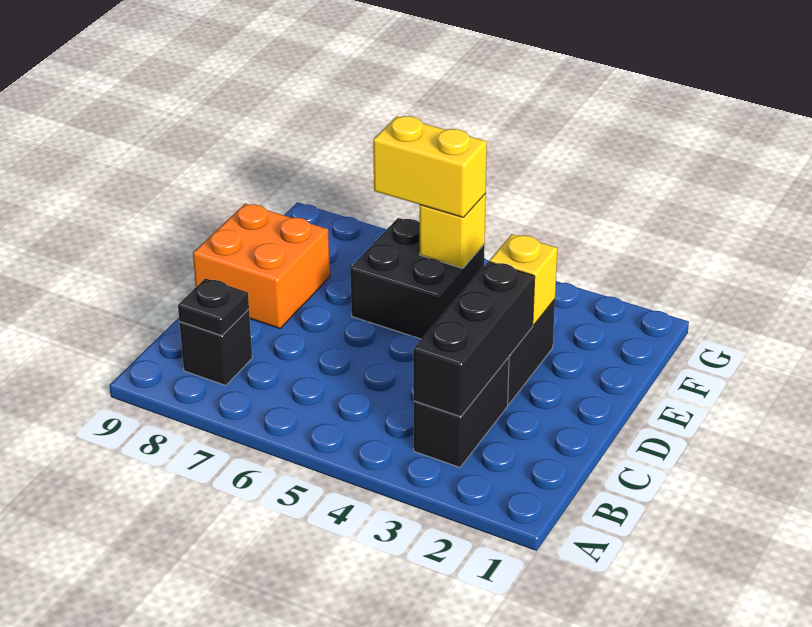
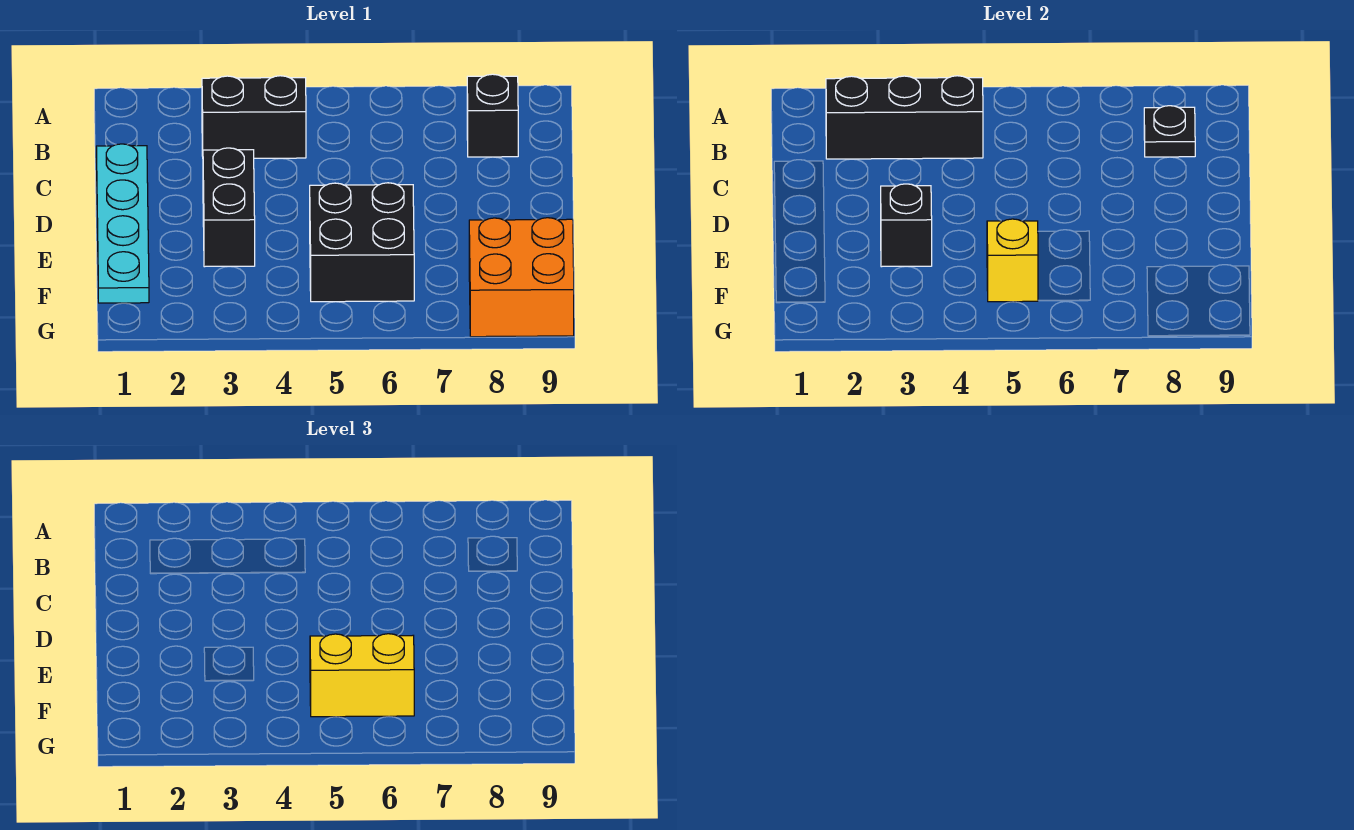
black 1x2 brick [414,357,509,467] -> black 1x2 brick turned to [202,76,306,158]
black 1x3 brick [413,262,535,417] -> black 1x3 brick turned to [826,76,983,159]
none -> cyan 1x4 plate [96,144,149,303]
orange 2x2 brick [193,204,330,328] -> orange 2x2 brick moved to [469,218,574,337]
yellow 1x1 brick [489,234,558,325] -> black 1x1 brick [881,184,932,267]

